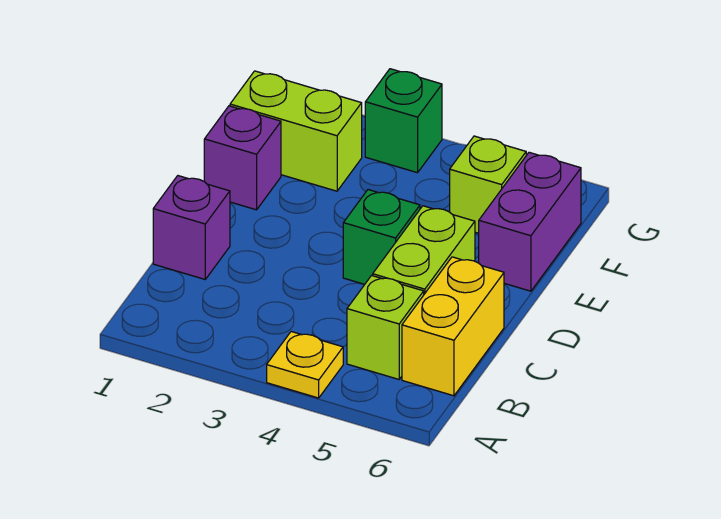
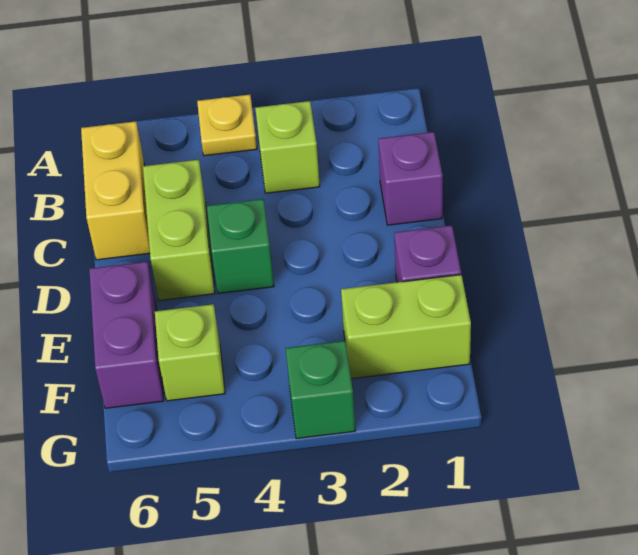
lime 1x1 brick [347,276,424,379] -> lime 1x1 brick moved to [255,101,320,193]

